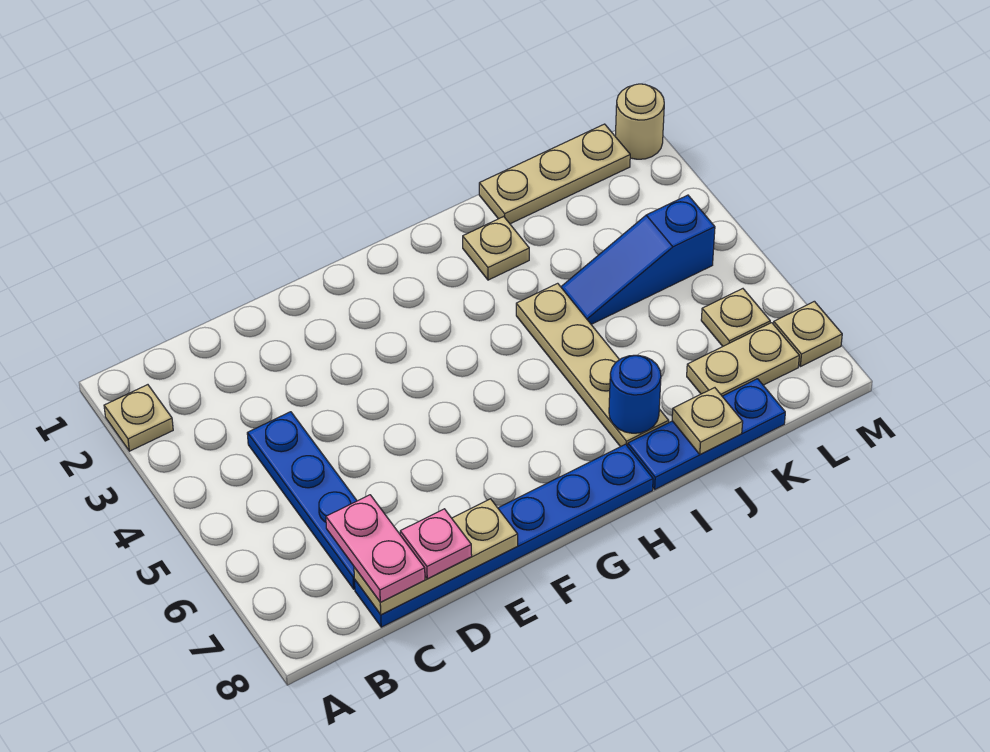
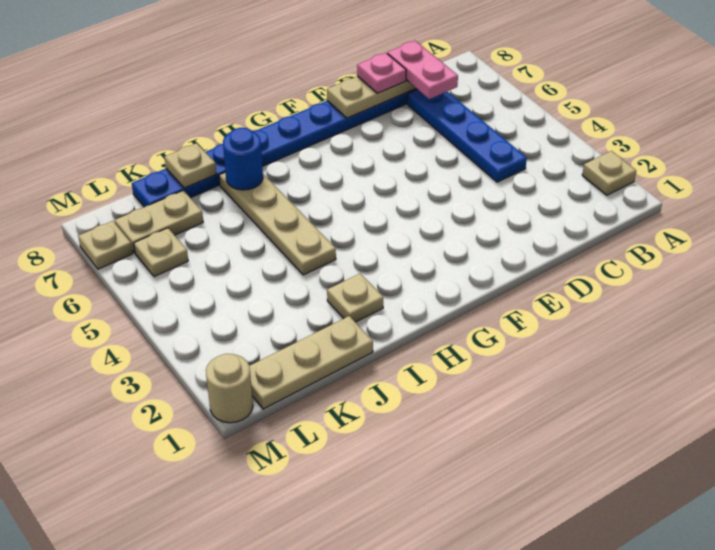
blue 1x3 slope [561,195,715,324] -> none

